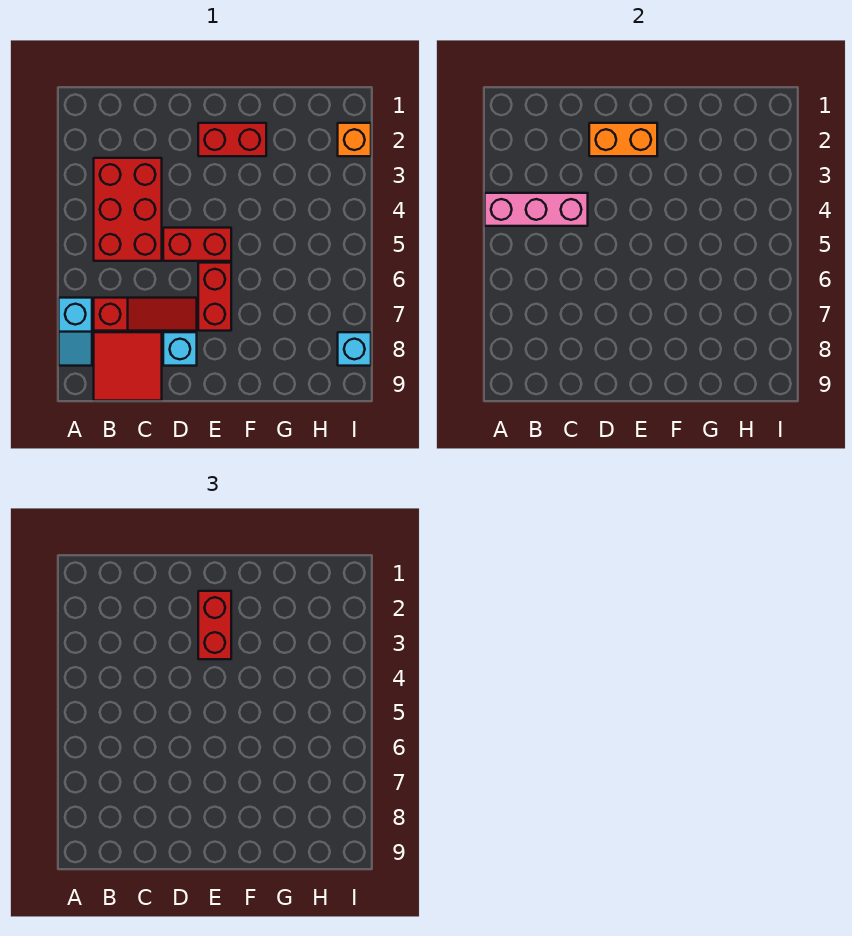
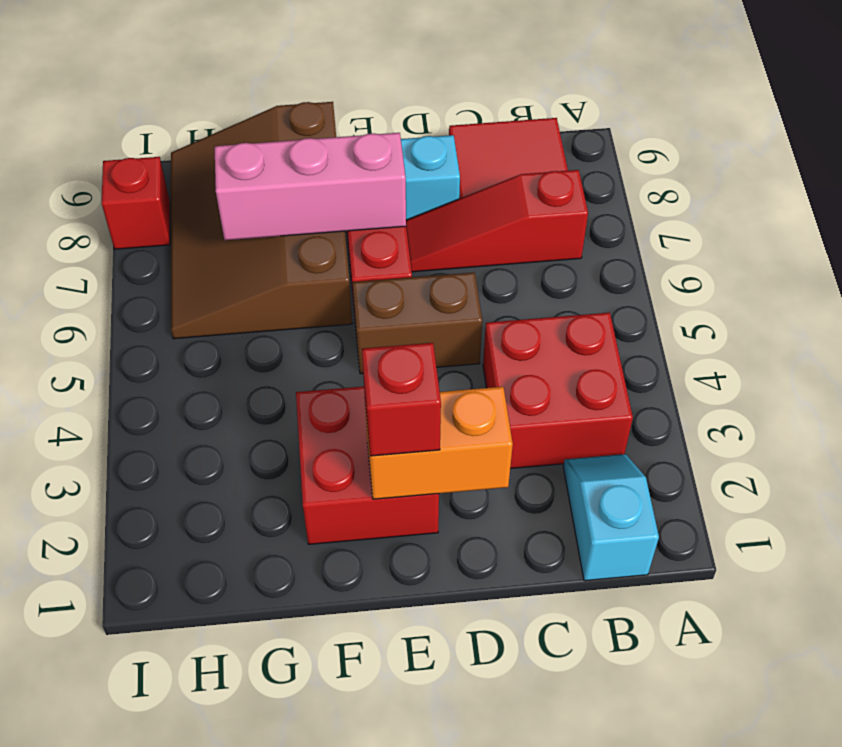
pink 1x3 brick [485,193,588,226] -> pink 1x3 brick moved to [215,133,406,240]
cyan 1x2 slope [59,298,92,366] -> cyan 1x2 slope moved to [563,454,659,581]
red 2x3 brick [94,158,162,261] -> red 2x2 brick [483,313,633,469]
red 1x2 brick [163,228,231,261] -> brown 1x2 brick [353,272,482,374]
red 1x2 brick [198,123,266,156] -> red 2x2 brick [296,386,439,544]
red 1x2 brick [198,591,231,659] -> red 1x1 brick [362,343,441,456]
none -> brown 3x4 slope [171,102,352,339]
orange 1x1 brick [338,123,371,156] -> none
cyan 1x1 brick [338,332,371,366] -> red 1x1 brick [102,157,170,249]

